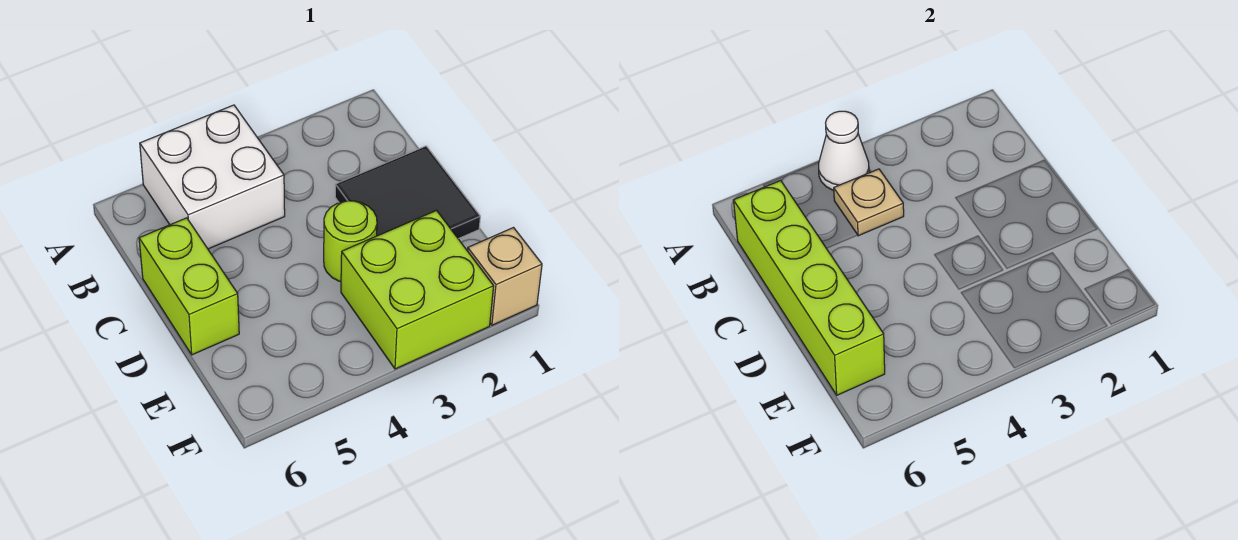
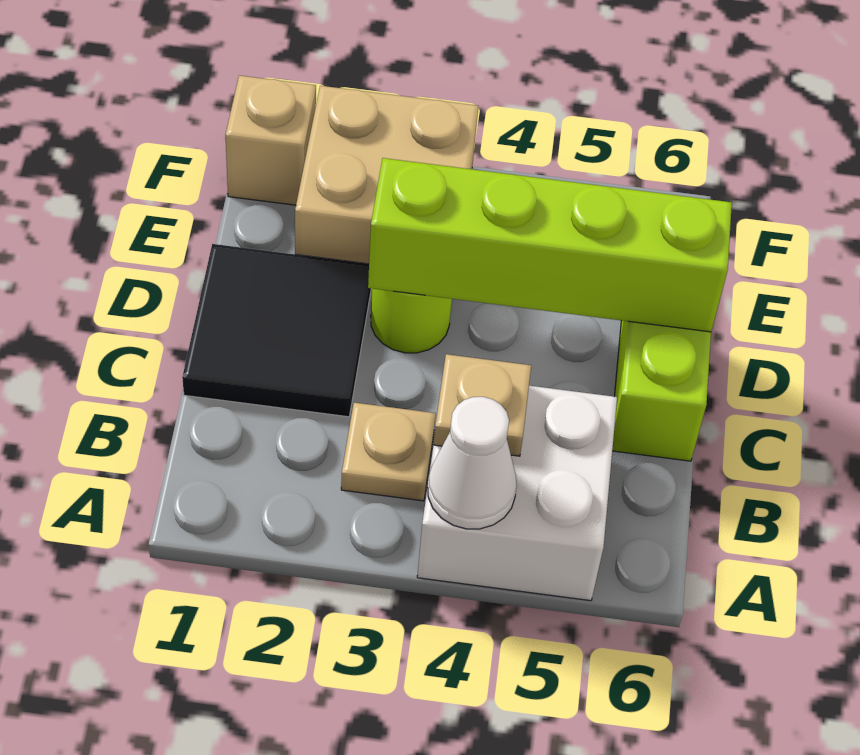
none -> tan 1x1 plate [341,403,436,501]
lime 1x4 brick [734,181,885,395] -> lime 1x4 brick turned to [368,158,732,332]
lime 2x2 brick [341,211,494,369] -> tan 2x2 brick [295,86,478,264]

